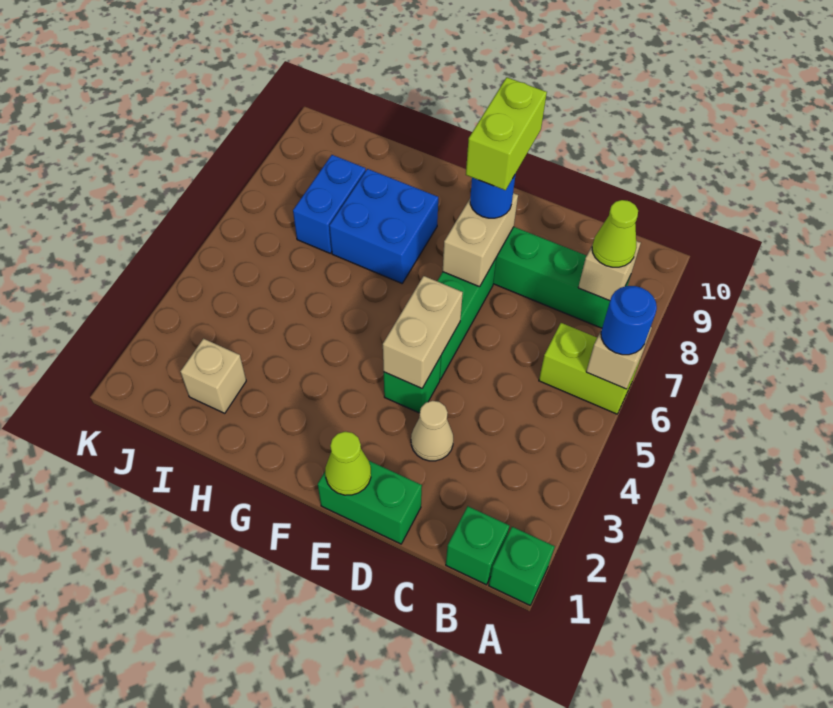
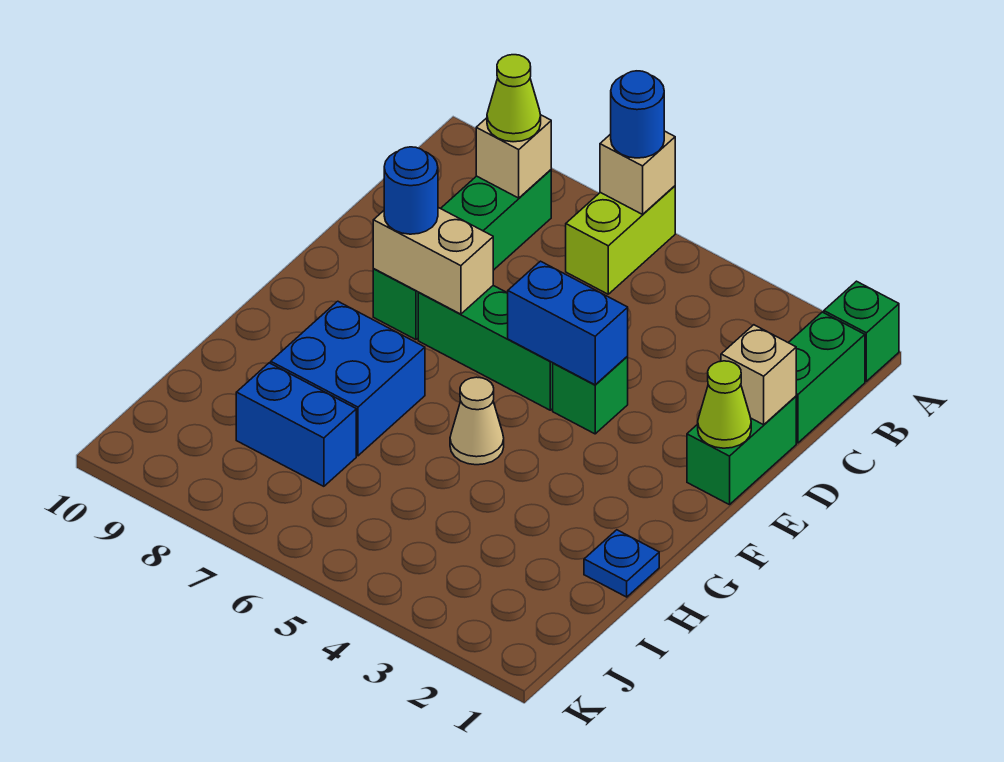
green 1x1 brick [446,506,509,585] -> green 1x2 brick [788,312,865,443]
tan 1x1 cone [411,401,453,461] -> tan 1x1 cone moved to [450,377,504,465]
tan 1x2 brick [383,276,463,388] -> blue 1x2 brick [508,261,628,385]
lime 1x2 brick [466,77,547,190] -> none
none -> blue 1x1 plate [584,530,659,597]
tan 1x1 brick [180,339,246,413] -> tan 1x1 brick moved to [721,325,796,425]

